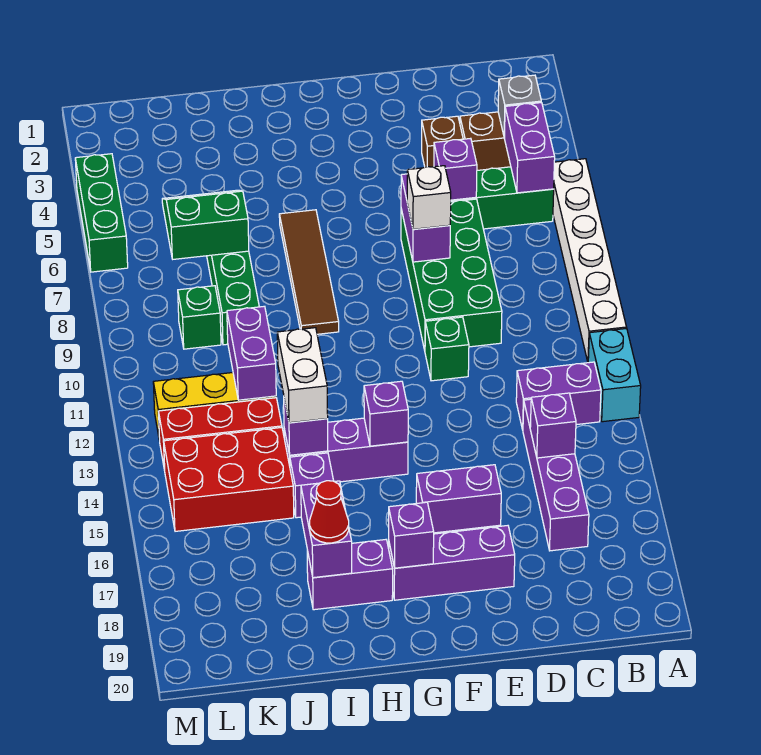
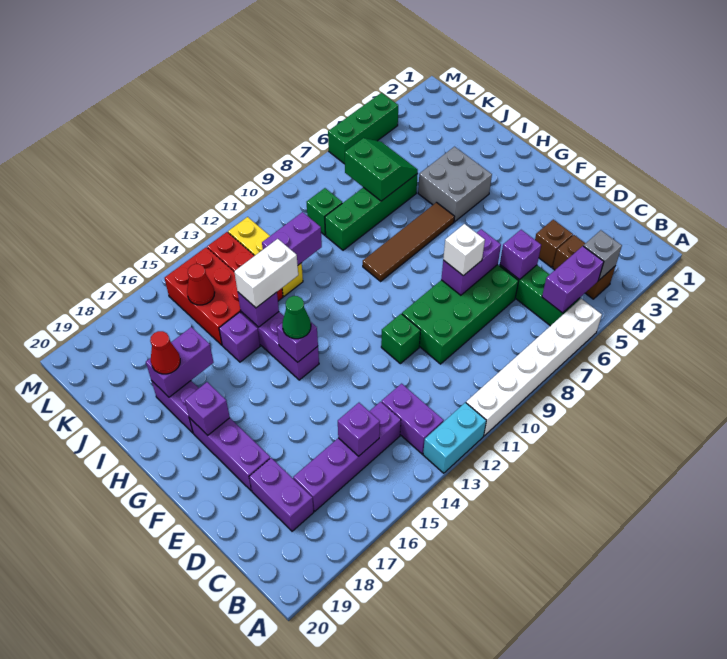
purple 1x2 brick [416,465,501,533] -> purple 1x2 brick moved to [249,458,314,531]
none -> green 1x1 cone [282,296,311,339]
none -> grey 2x2 brick [418,147,492,222]
none -> red 1x1 cone [187,264,215,305]

